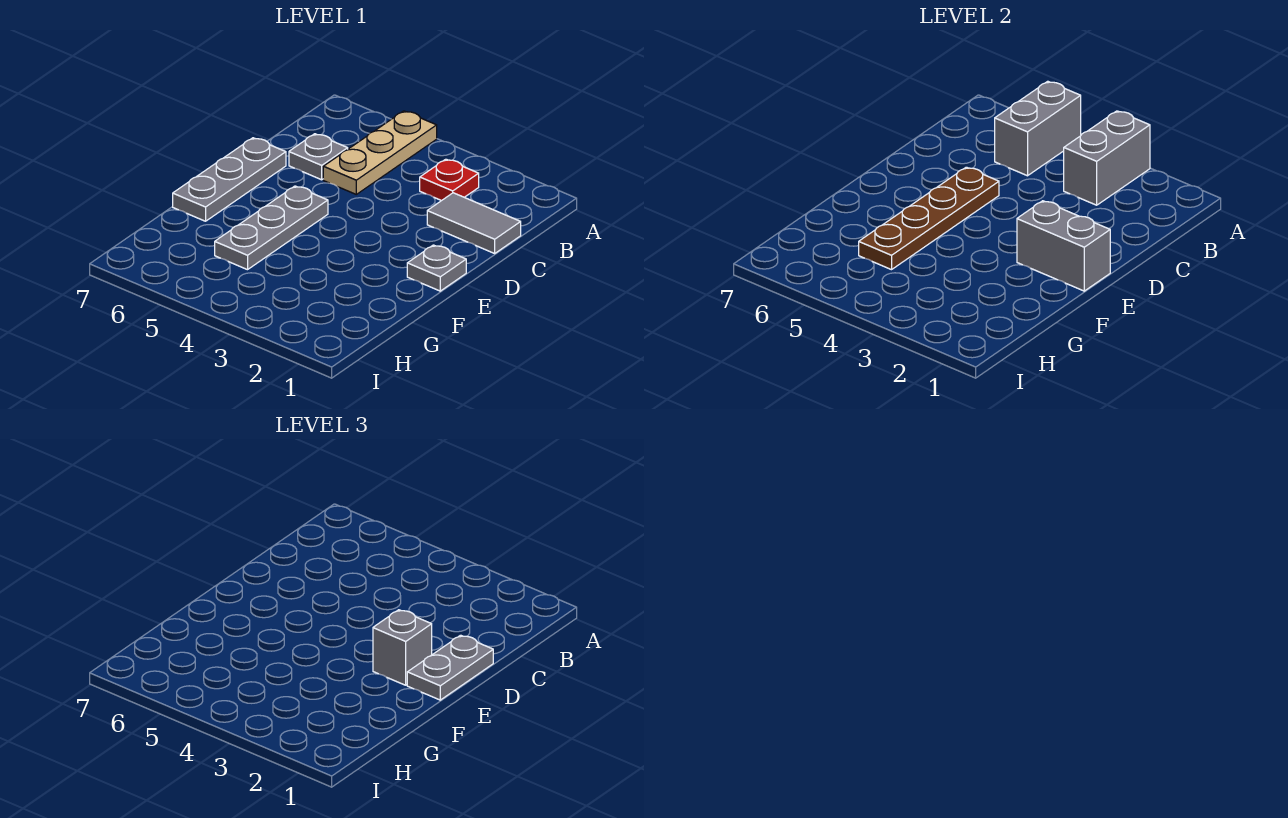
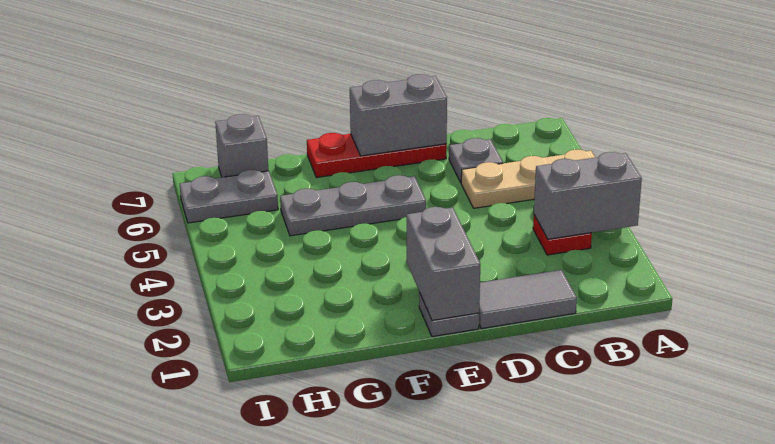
grey 1x2 brick [995,81,1081,176] -> grey 1x2 brick moved to [350,74,447,156]
grey 1x2 tile [427,193,521,253] -> grey 1x2 tile turned to [479,270,577,329]
grey 1x2 plate [407,635,493,700] -> grey 1x2 plate moved to [180,170,278,223]
brown 1x4 plate [859,167,999,270] -> none
grey 1x3 plate [173,138,286,221] -> red 1x3 plate [307,133,447,178]
grey 1x1 brick [373,610,432,685] -> grey 1x1 brick moved to [215,114,268,177]

